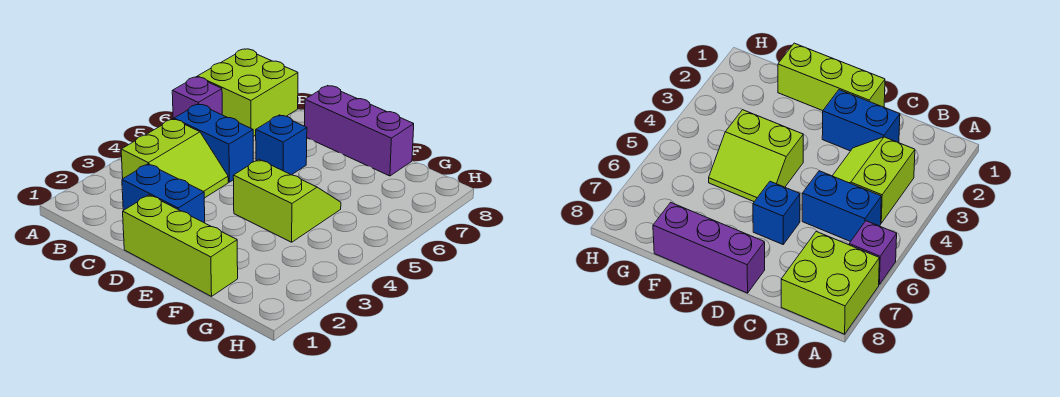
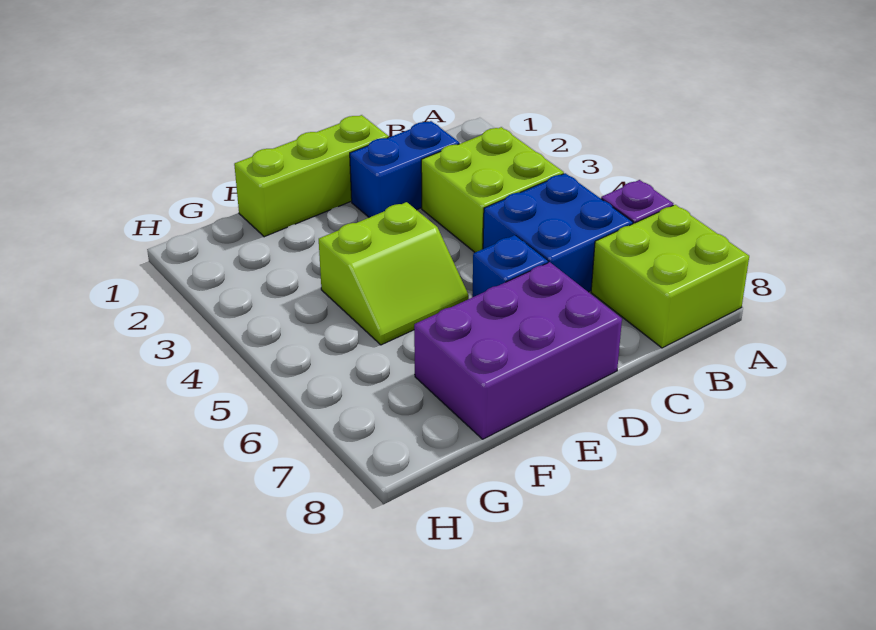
lime 2x2 slope [121,119,228,198] -> lime 2x2 brick [421,127,564,252]
blue 1x2 brick [174,104,253,182] -> blue 2x2 brick [483,173,633,292]
purple 1x3 brick [305,86,414,176] -> purple 2x3 brick [414,262,622,439]

